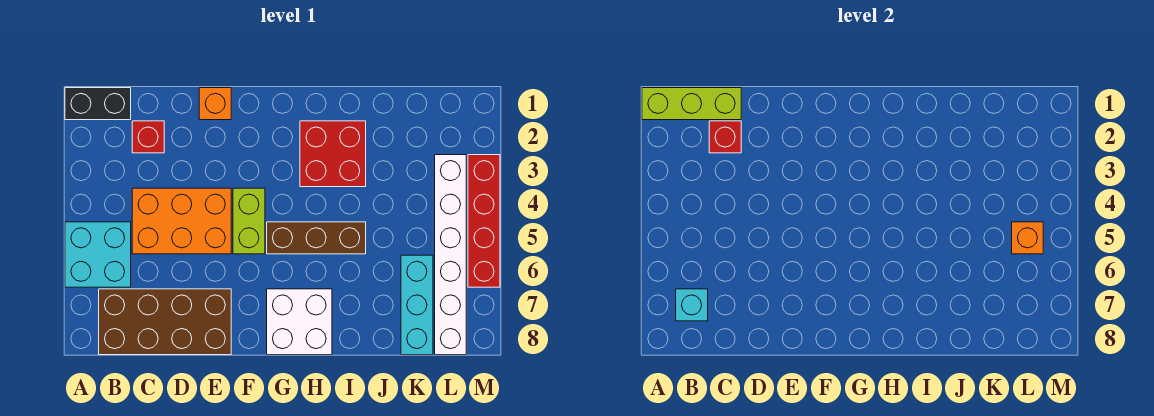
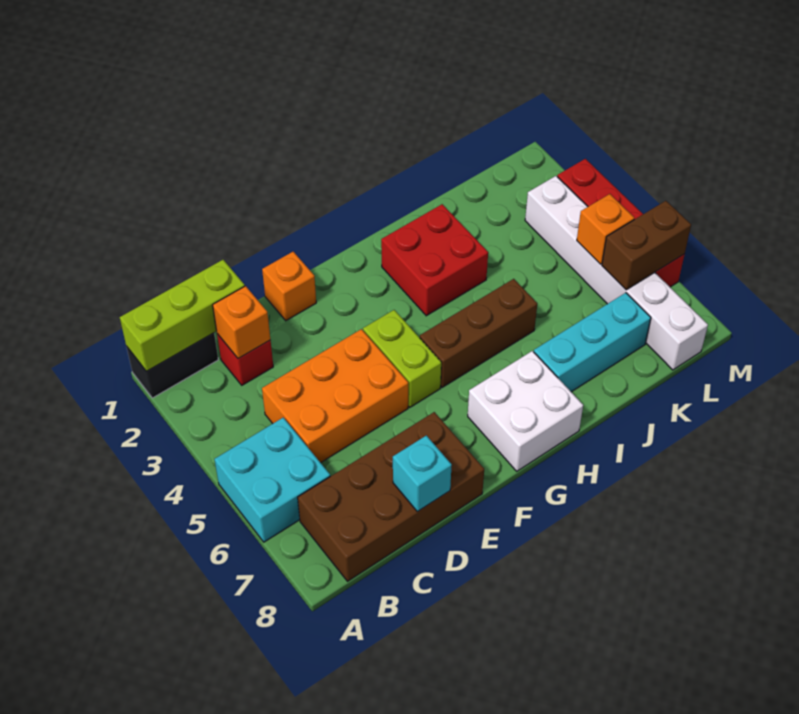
cyan 1x1 brick [676,289,708,321] -> cyan 1x1 brick moved to [393,435,452,512]
red 1x1 brick [709,121,741,153] -> orange 1x1 brick [213,286,270,359]
cyan 1x3 brick [401,255,433,355] -> cyan 1x3 brick turned to [534,293,651,392]
none -> brown 1x2 brick [602,201,691,290]

